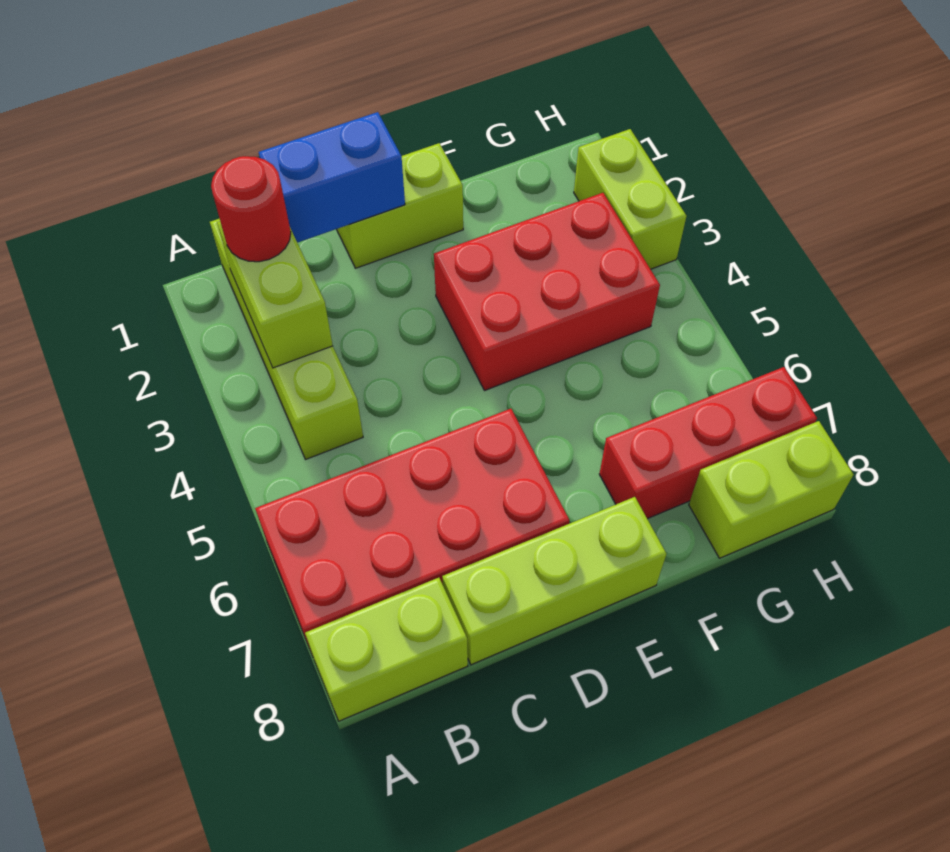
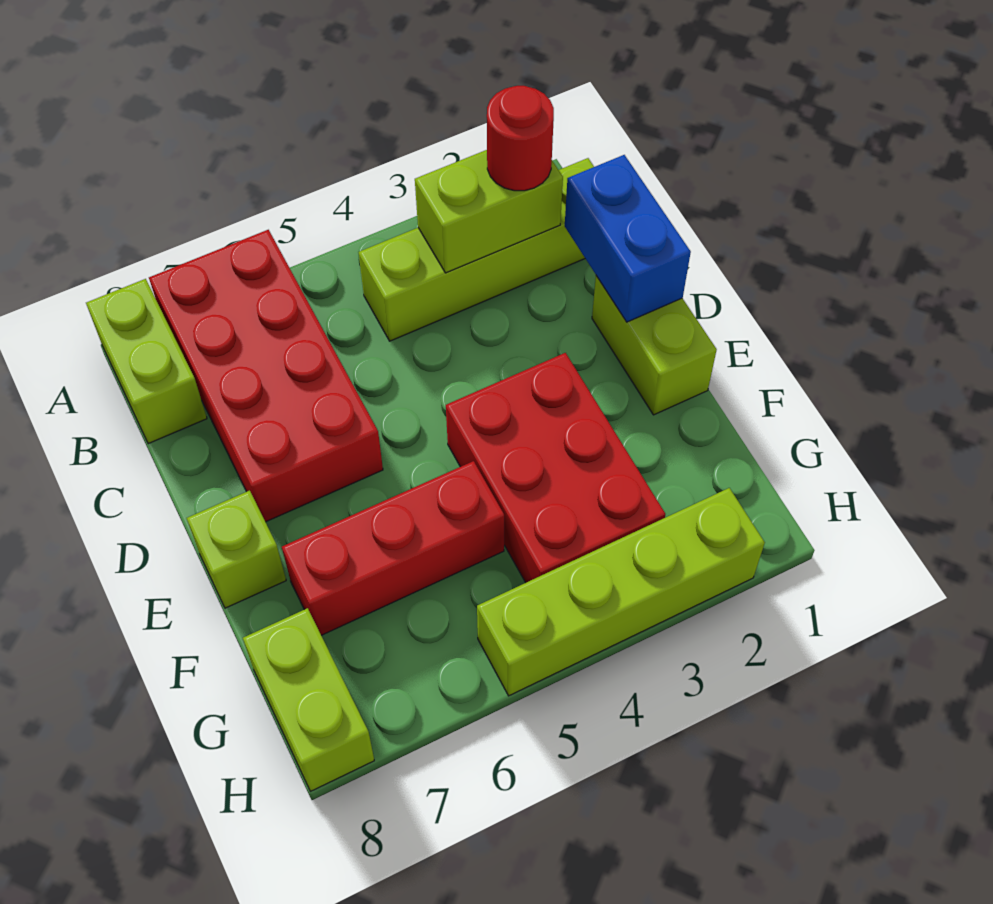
lime 1x3 brick [442,497,666,665] -> lime 1x1 brick [187,490,286,608]
red 1x3 brick [599,367,817,519] -> red 1x3 brick turned to [282,461,504,635]
lime 1x2 brick [574,129,686,269] -> lime 1x4 brick [477,488,765,696]

